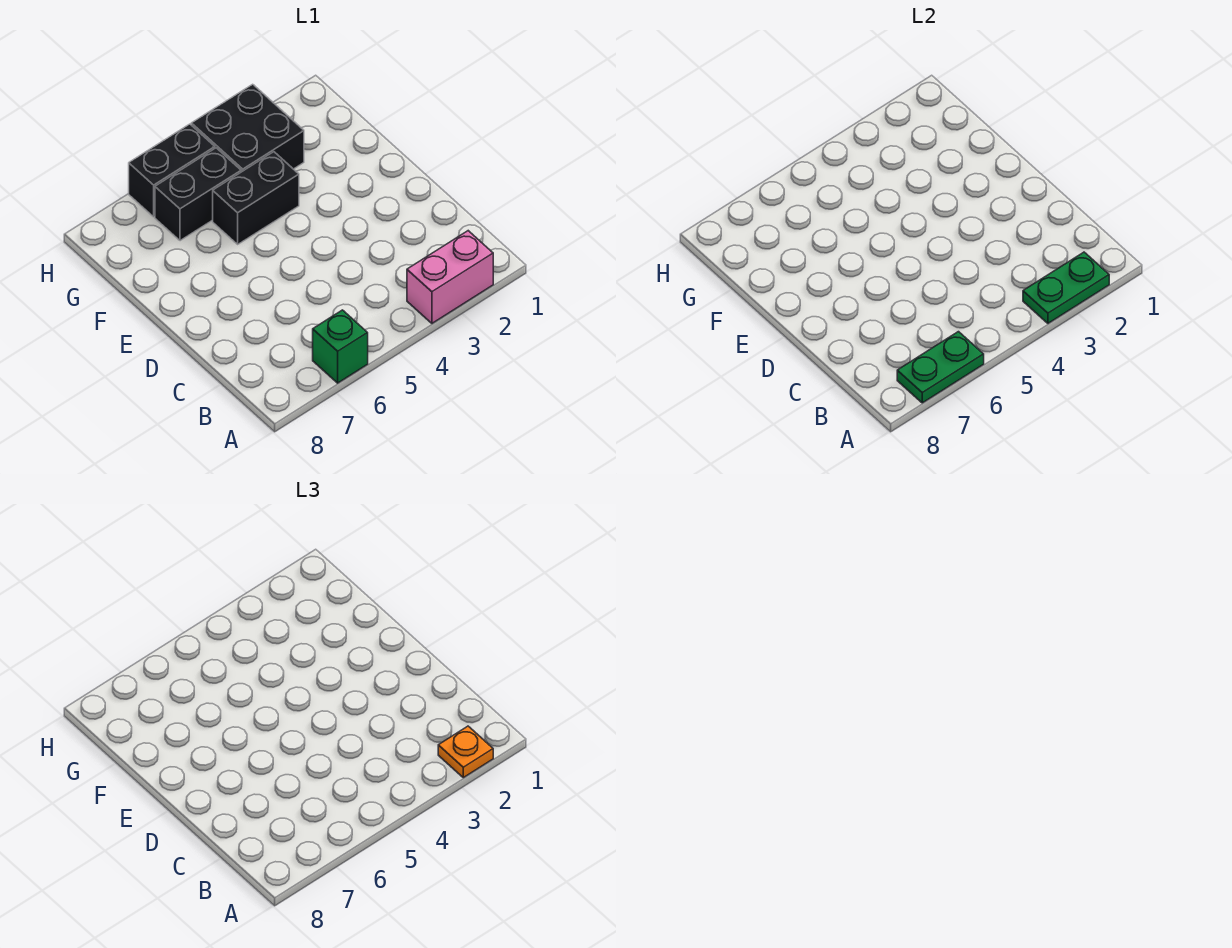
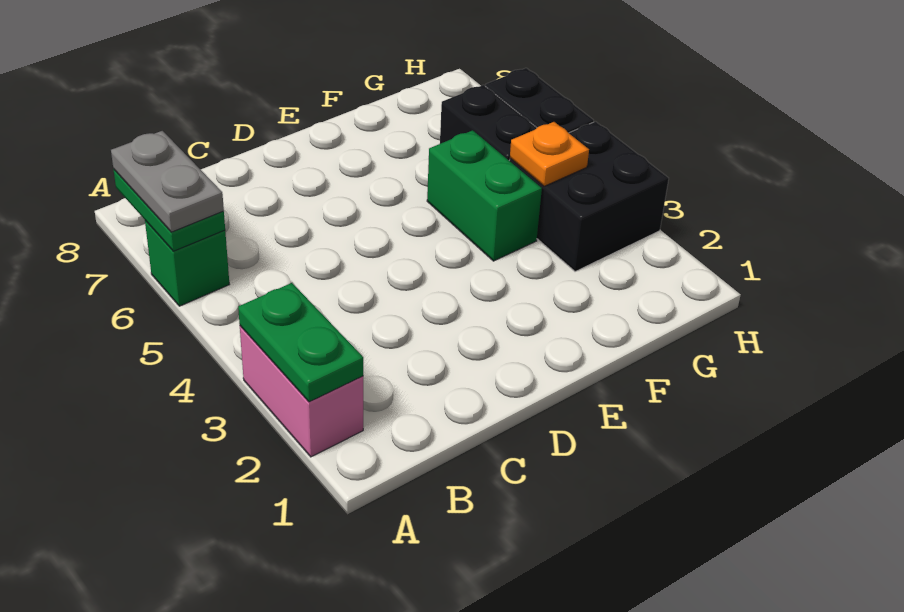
orange 1x1 plate [438,726,493,778] -> orange 1x1 plate moved to [510,122,589,186]
none -> grey 1x2 plate [111,131,224,232]
black 1x2 brick [213,152,299,244] -> green 1x2 brick [427,130,542,261]

